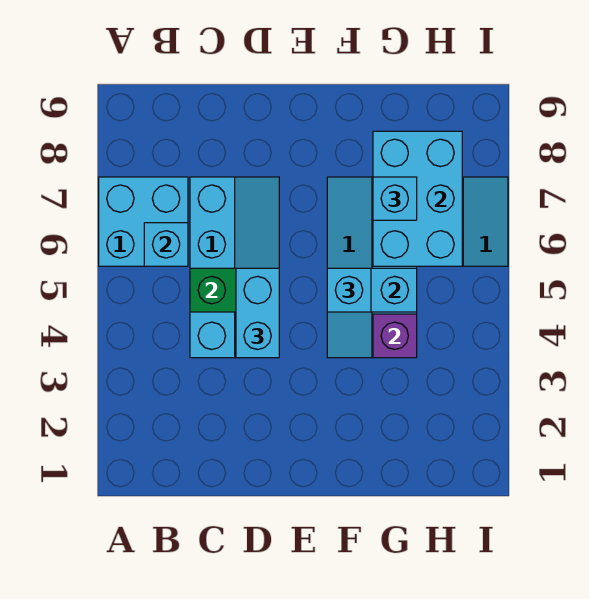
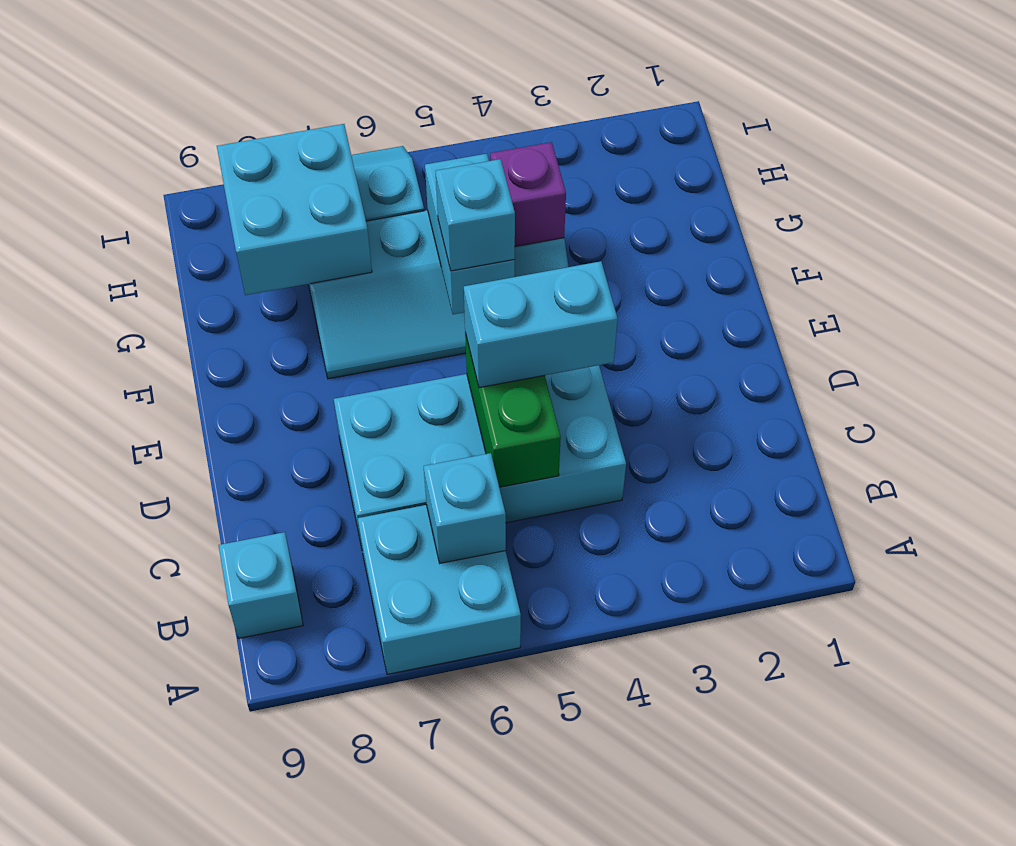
cyan 2x4 slope [190,177,279,358] -> cyan 2x4 brick [334,365,626,547]
cyan 2x3 brick [373,131,462,266] -> cyan 2x2 brick [217,124,372,295]
cyan 1x1 brick [373,177,417,220] -> cyan 1x1 brick moved to [219,532,303,639]

